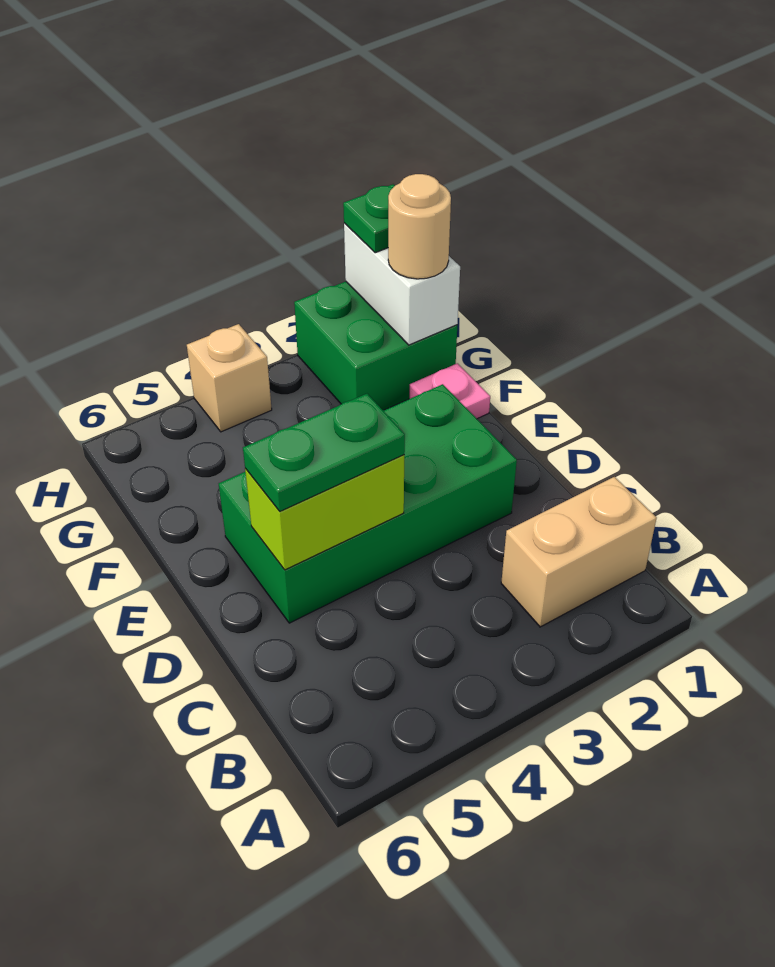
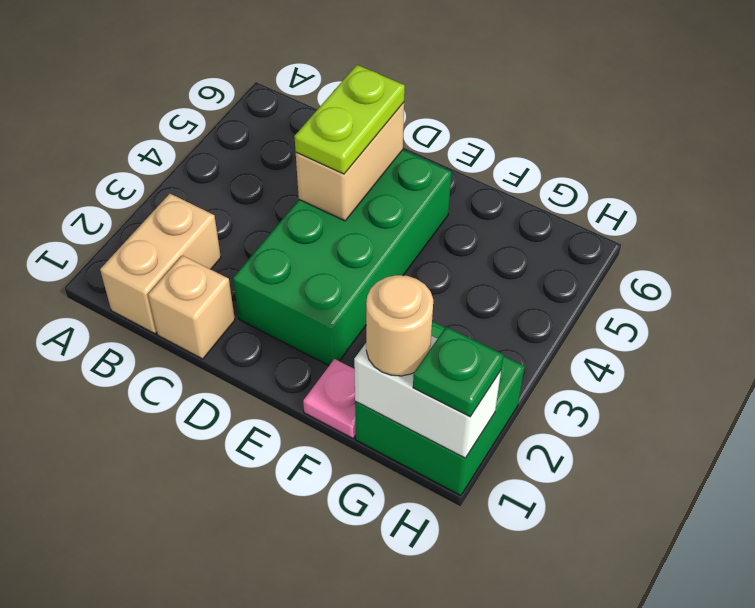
lime 1x2 brick [245,455,404,570] -> tan 1x2 brick [296,102,404,221]
green 1x2 plate [243,394,405,511] -> lime 1x2 plate [295,65,405,174]
tan 1x1 brick [187,324,272,432] -> tan 1x1 brick moved to [148,256,235,359]

